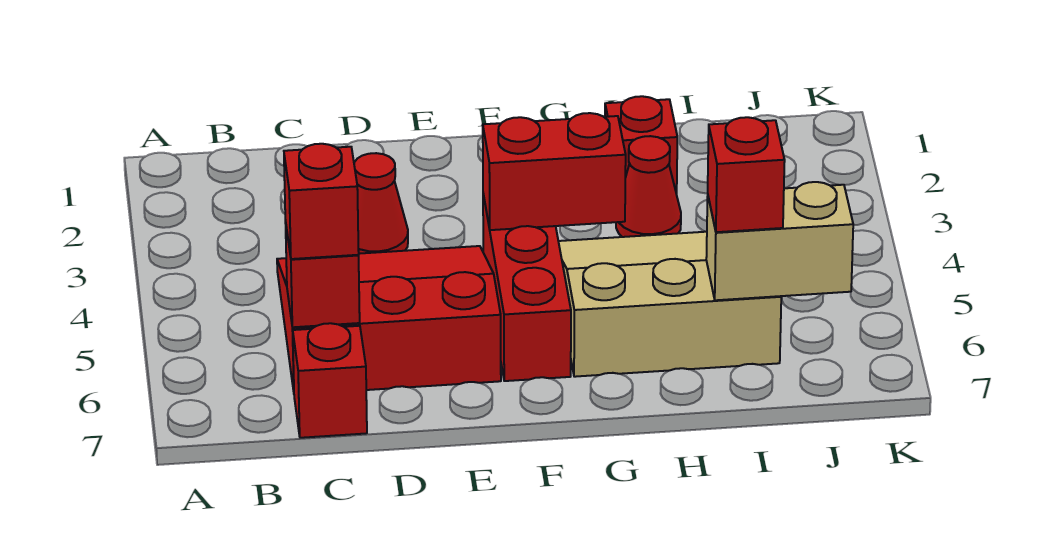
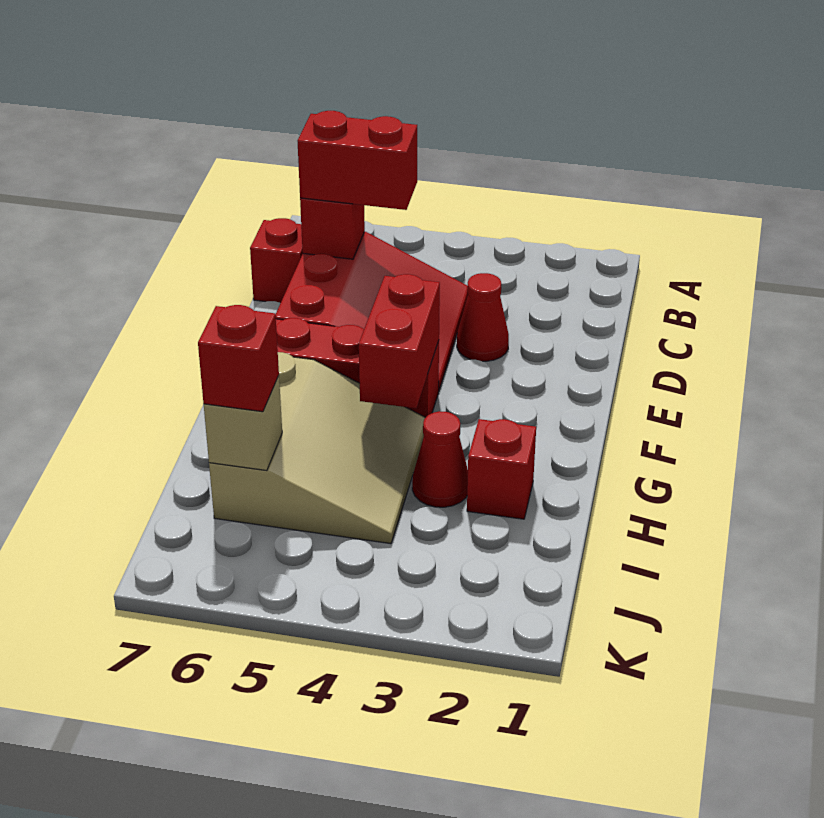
red 1x1 brick [284,144,359,259] -> red 1x2 brick [297,111,417,210]
tan 1x2 brick [706,182,853,300] -> tan 1x1 brick [204,376,282,471]

